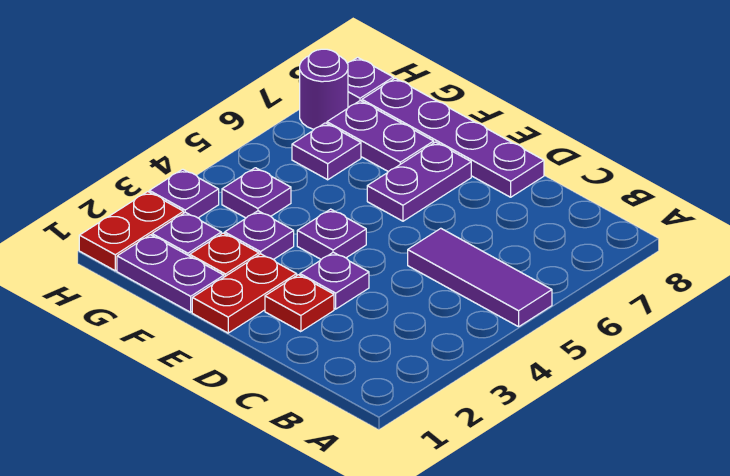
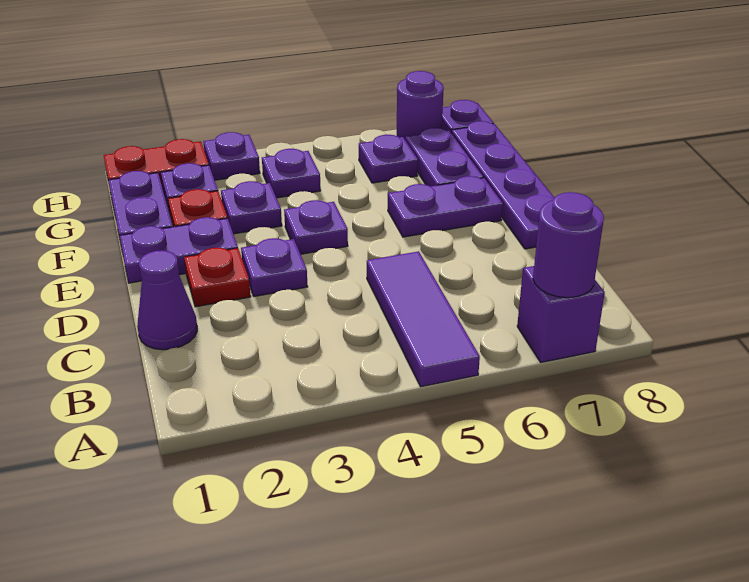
none -> purple 1x1 brick [517,266,605,362]
none -> purple 1x1 round brick [533,192,604,298]
none -> purple 1x1 cone [137,250,197,350]
red 1x2 plate [192,254,297,333] -> purple 1x2 plate [120,217,238,283]

